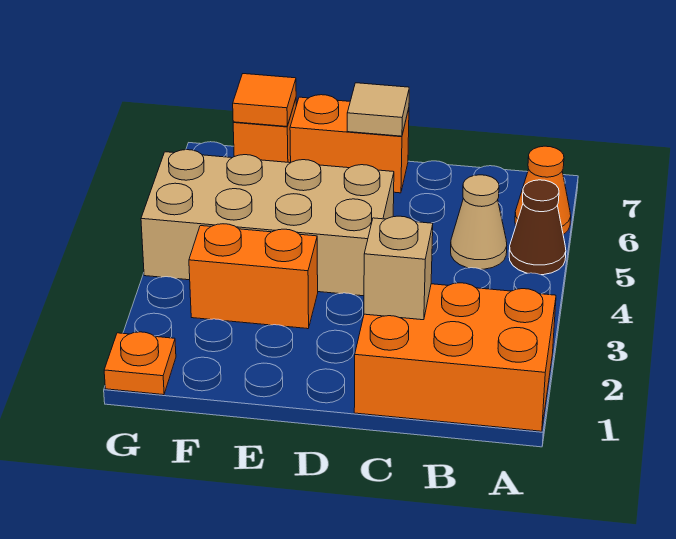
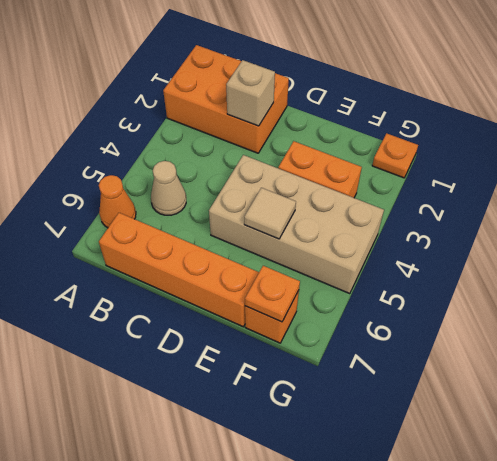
brown 1x1 cone [509,180,566,275] -> none
orange 1x2 brick [290,95,409,193] -> orange 1x4 brick [99,213,259,327]
tan 1x1 tile [347,83,409,136] -> tan 1x1 tile moved to [244,188,296,239]
orange 1x1 tile [233,74,296,126] -> orange 1x1 plate [245,266,300,322]

